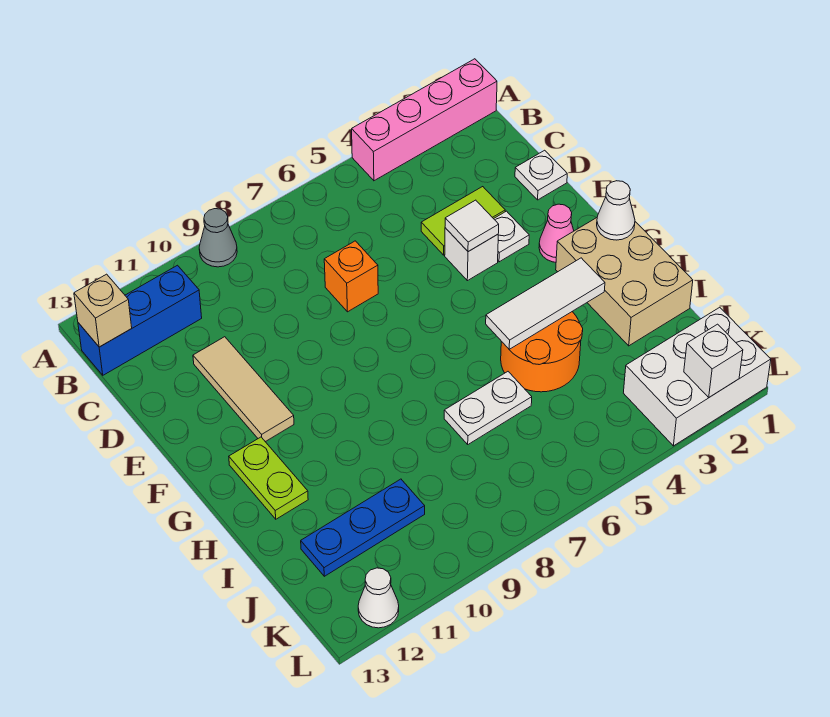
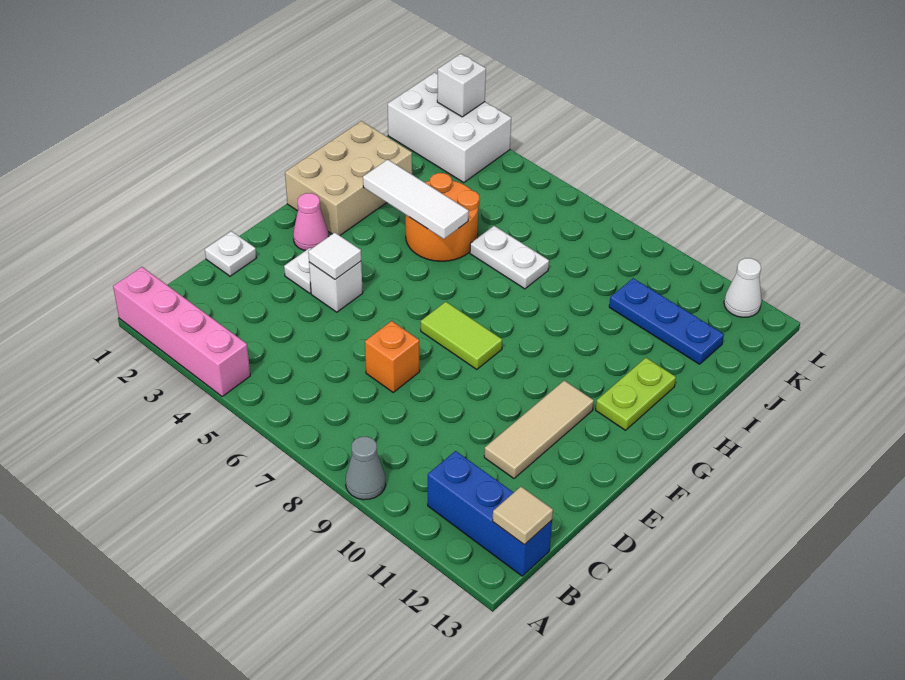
tan 1x1 brick [74,274,132,347] -> tan 1x1 tile [493,487,553,545]
lime 1x2 tile [421,187,505,255] -> lime 1x2 tile moved to [421,302,502,370]
white 1x1 cone [597,181,635,240] -> none

